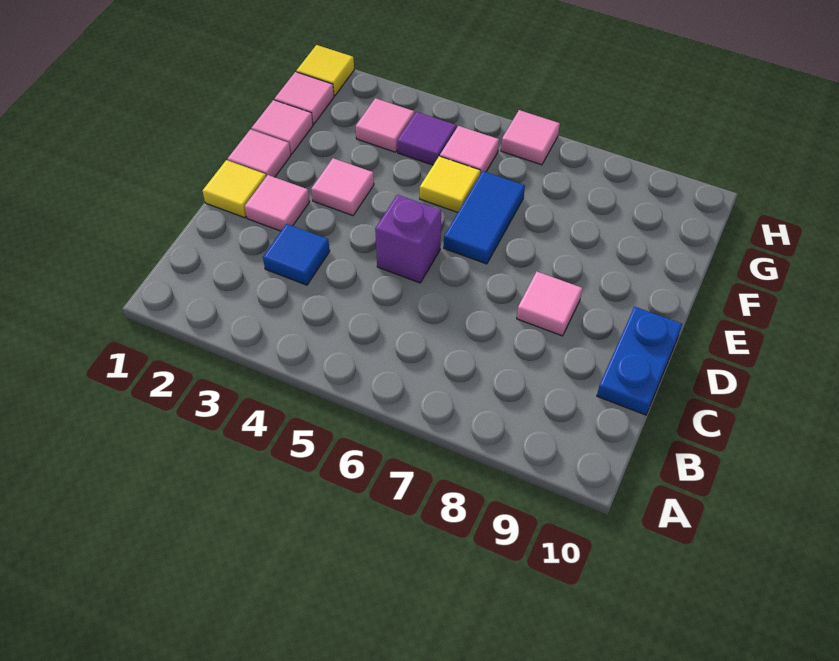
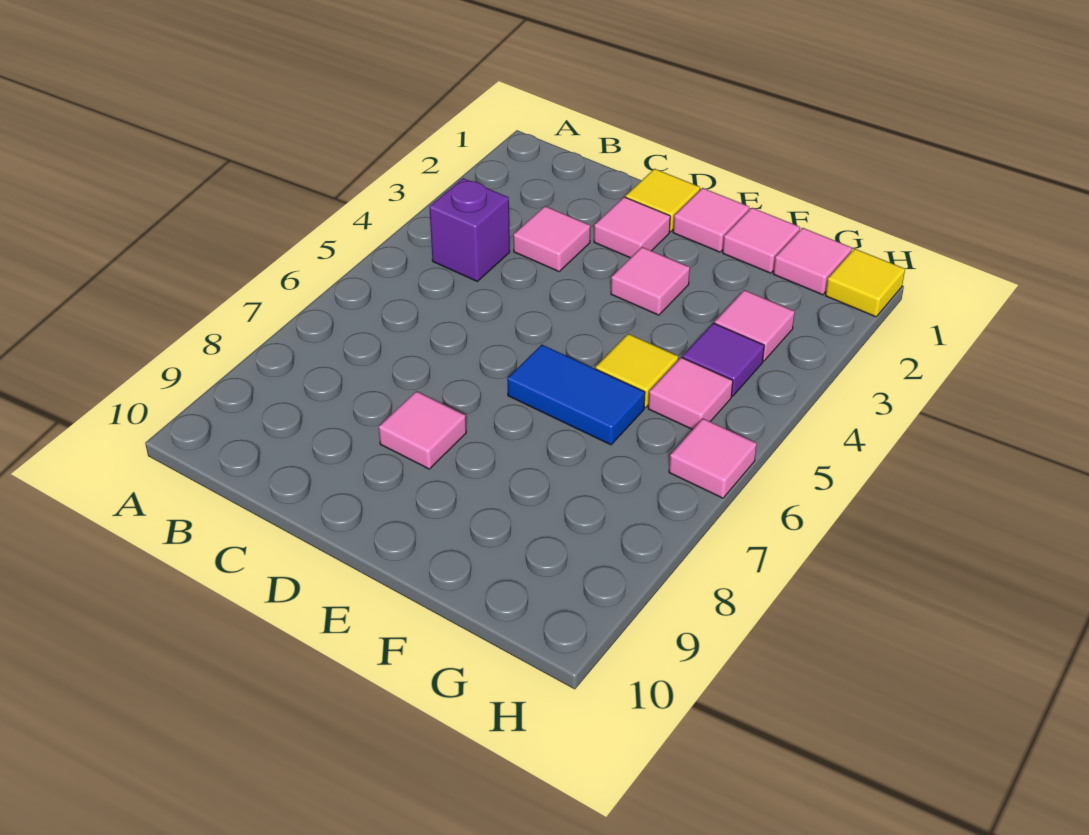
blue 1x1 tile [263,224,330,285] -> pink 1x1 tile [513,206,590,272]
blue 1x2 plate [597,307,682,415] -> none
purple 1x1 brick [375,195,441,283] -> purple 1x1 brick moved to [429,178,510,281]

